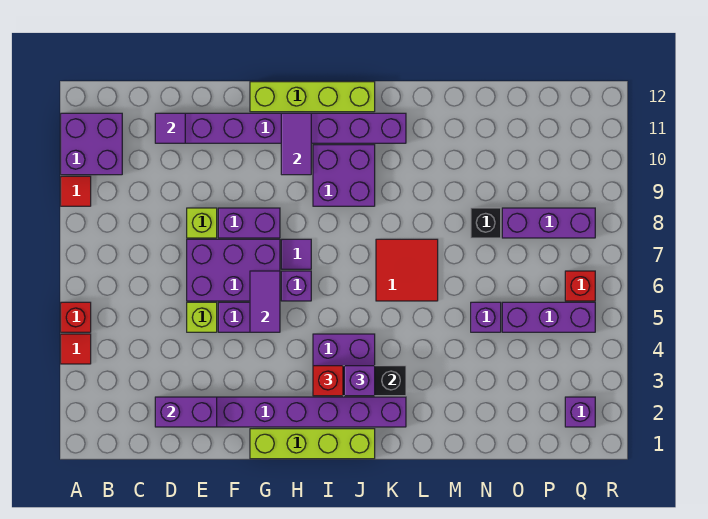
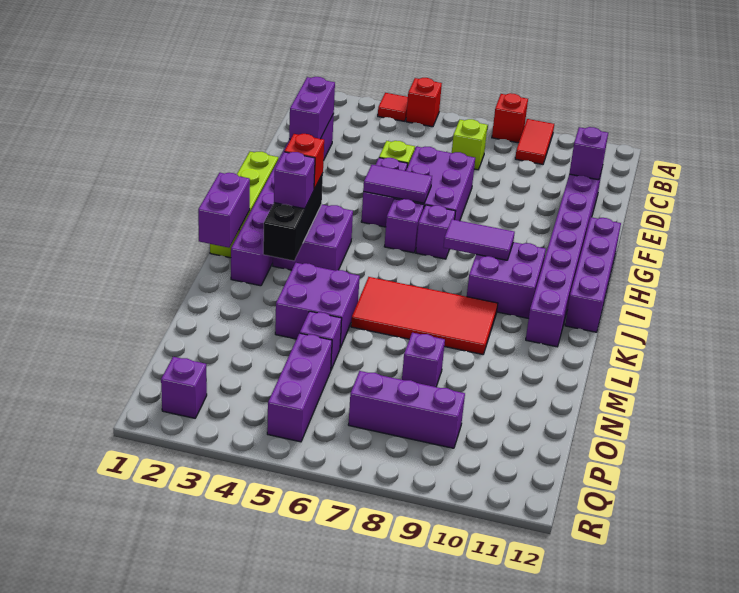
red 1x1 tile [61,176,91,206] -> red 1x2 tile [515,119,554,164]
purple 2x2 brick [61,113,122,175] -> purple 2x2 brick moved to [275,263,360,348]
purple 1x1 tile [155,113,185,143] -> purple 1x1 brick [569,127,608,180]
lime 1x1 brick [187,208,217,238] -> lime 1x1 brick moved to [452,119,488,170]
purple 1x2 brick [218,208,280,238] -> purple 1x2 brick moved to [198,173,250,248]
lime 1x4 brick [250,82,375,112] -> purple 1x4 brick [565,217,621,332]
purple 1x1 tile [281,239,311,269] -> purple 1x1 brick [416,205,455,259]
purple 1x2 tile [281,113,311,175] -> purple 1x2 tile moved to [443,219,515,260]
red 2x2 tile [376,239,438,301] -> red 2x4 tile [351,277,498,354]
black 1x1 brick [471,208,501,238] -> purple 1x1 brick [402,333,445,387]
purple 1x3 brick [502,208,595,238] -> purple 1x3 brick turned to [348,371,465,448]
red 1x1 brick [565,271,595,301] -> red 1x1 brick moved to [492,93,528,143]

